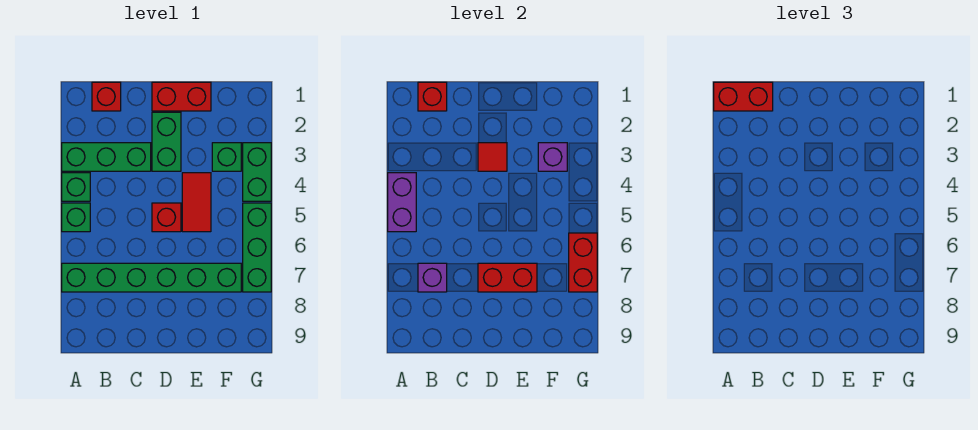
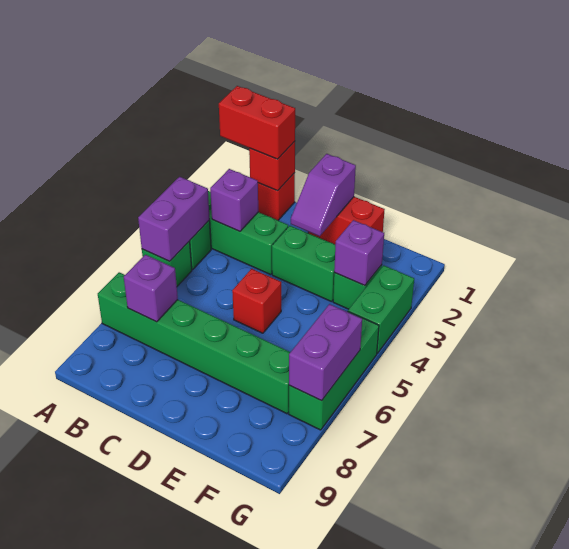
none -> purple 1x1 brick [210,169,258,231]
none -> purple 1x2 slope [291,154,356,236]
green 1x2 brick [152,112,181,171] -> green 1x2 brick turned to [272,226,335,302]
red 1x1 tile [478,143,507,171] -> none
red 1x2 brick [478,263,537,292] -> none
red 1x2 tile [182,173,211,232] -> none
red 1x2 brick [569,233,597,292] -> purple 1x2 brick [289,304,362,401]

